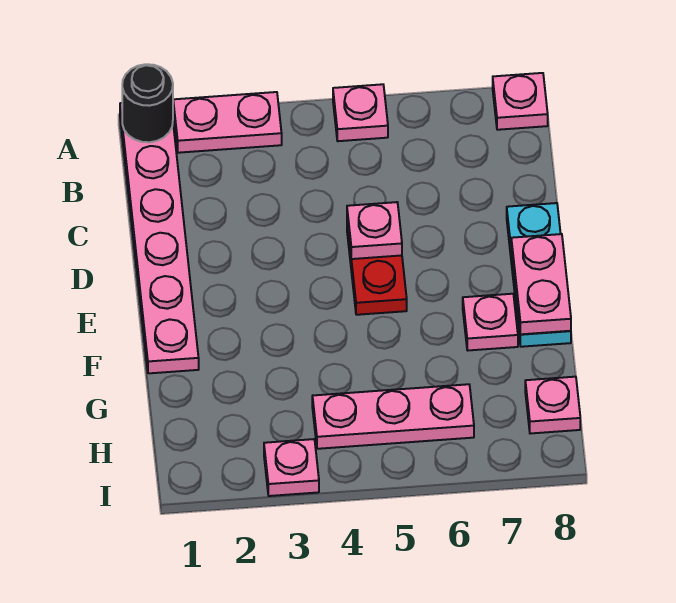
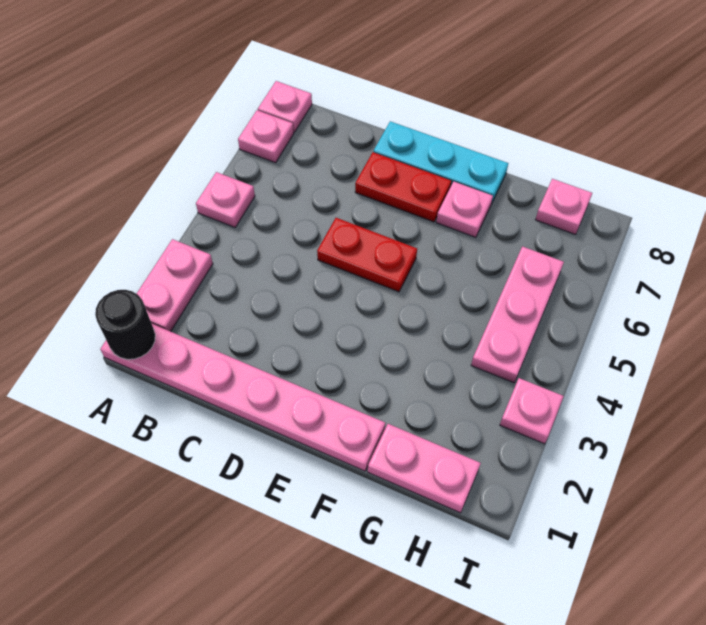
pink 1x1 plate [347,202,402,259] -> pink 1x1 plate moved to [238,110,294,163]
none -> red 1x2 plate [355,152,451,222]
pink 1x2 plate [511,234,571,334] -> pink 1x2 plate moved to [368,424,481,513]

